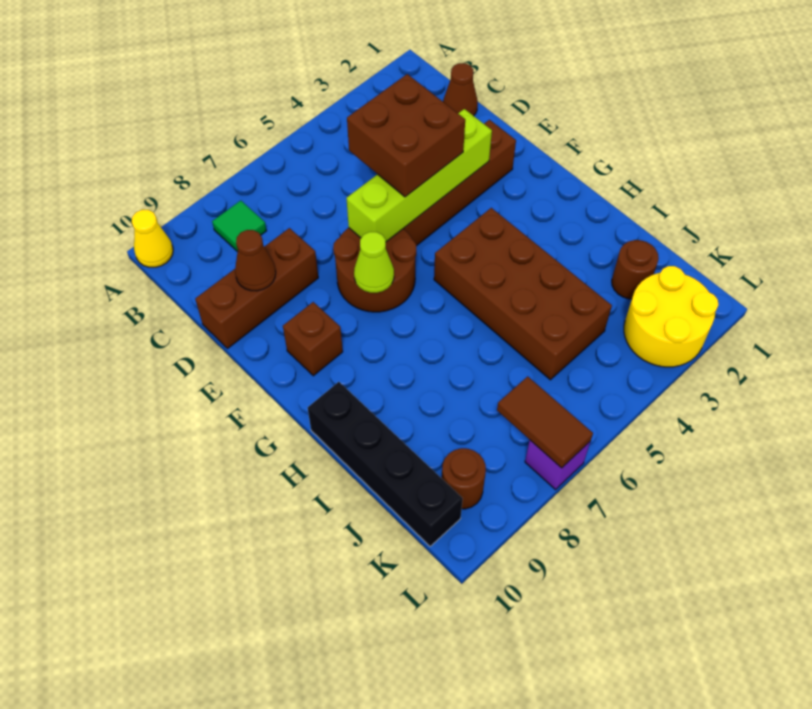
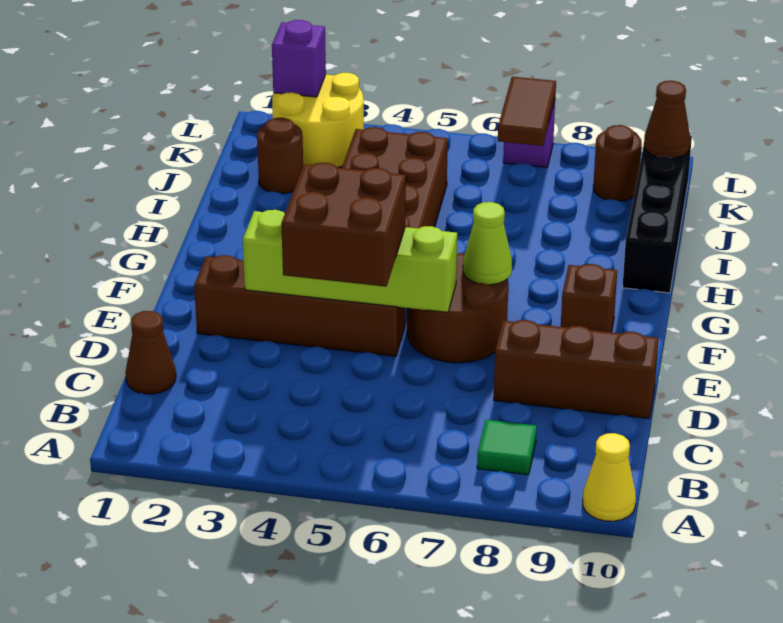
brown 1x1 cone [235,230,276,291] -> brown 1x1 cone moved to [644,81,691,158]
none -> purple 1x1 brick [272,20,326,97]

